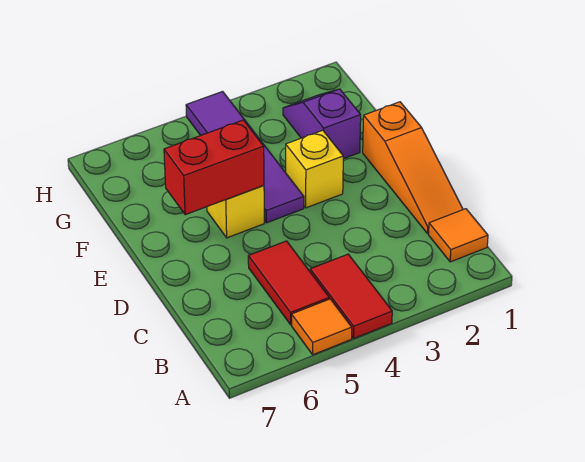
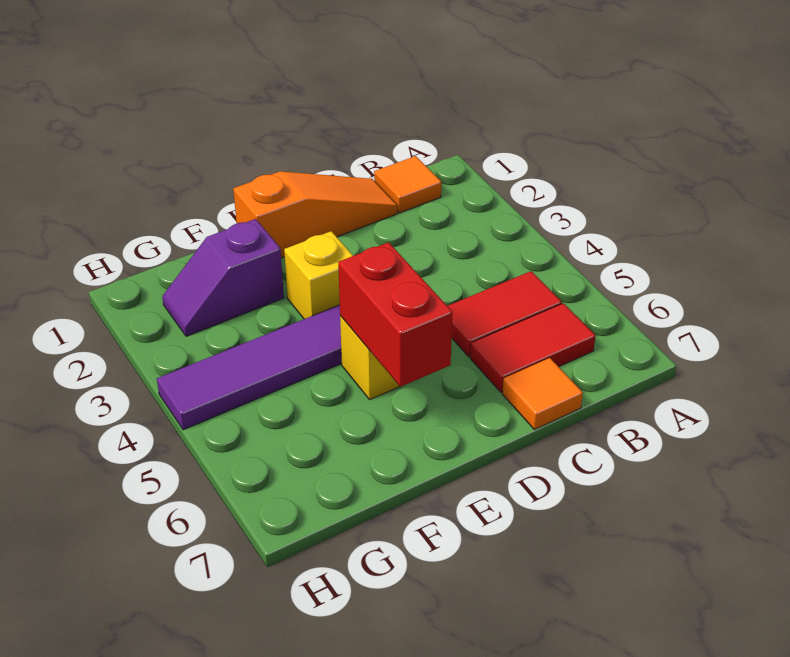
red 1x2 tile [310,254,392,339] -> red 1x2 tile moved to [470,303,595,392]
orange 1x1 tile [292,299,352,355] -> orange 1x1 tile moved to [502,358,583,430]

